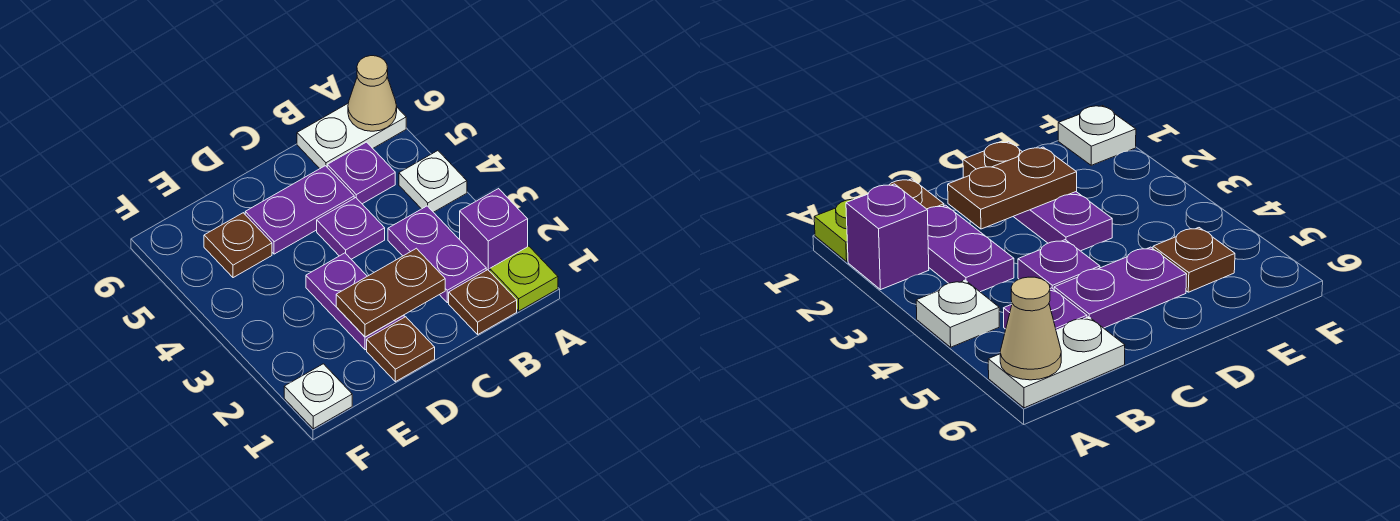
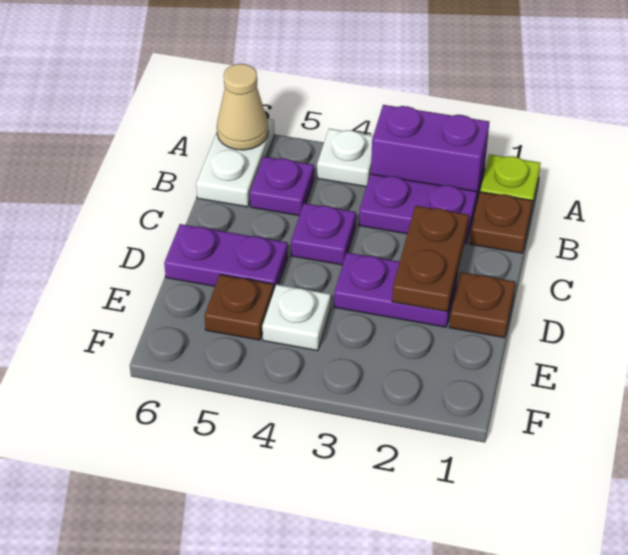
purple 1x1 brick [460,189,528,271] -> purple 1x2 brick [371,105,489,203]
purple 1x2 plate [245,166,354,254] -> purple 1x2 plate turned to [164,224,288,289]
white 1x1 plate [284,364,352,429] -> white 1x1 plate moved to [262,284,331,351]

